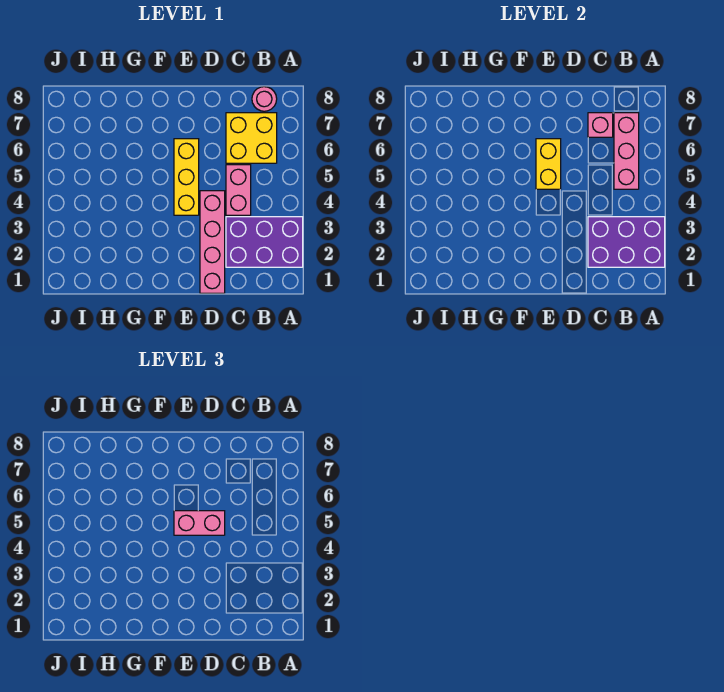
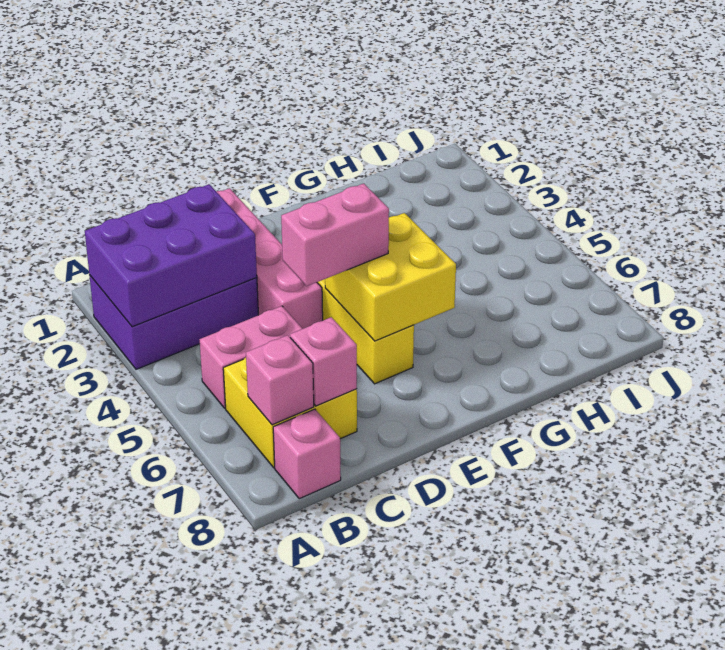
pink 1x3 brick [614,113,639,189] -> pink 1x1 brick [246,335,314,425]
pink 1x1 round brick [252,87,277,111] -> pink 1x1 brick [273,409,341,499]
pink 1x2 brick [226,165,251,215] -> pink 1x2 brick turned to [200,306,302,408]
yellow 1x2 brick [536,139,561,189] -> yellow 2x2 brick [325,213,456,341]

